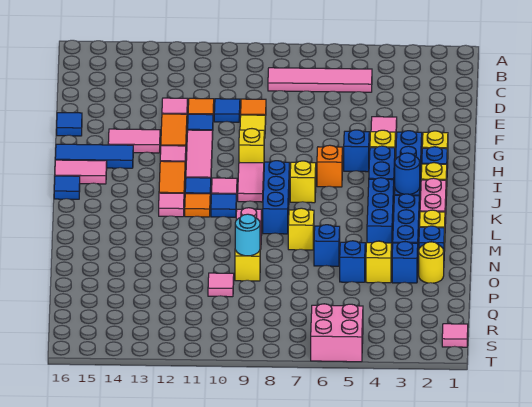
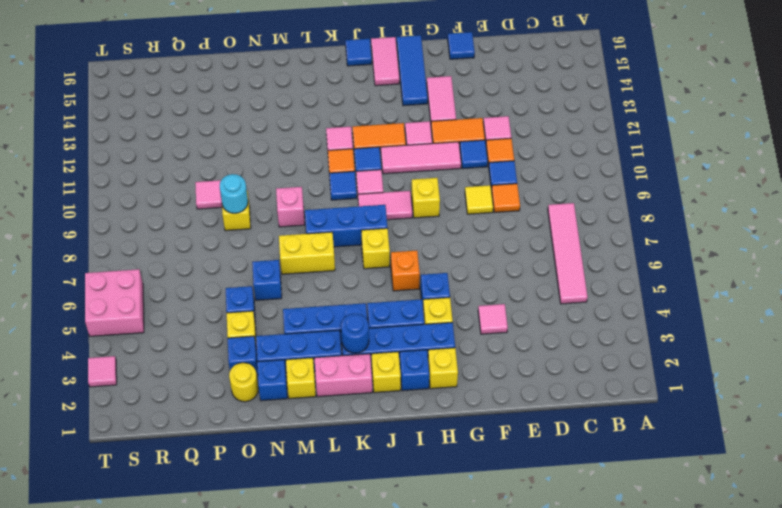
yellow 1x1 brick [288,208,314,250] -> yellow 1x2 brick [279,232,335,274]
pink 1x1 tile [442,324,468,347] -> pink 1x1 tile moved to [88,356,117,387]

